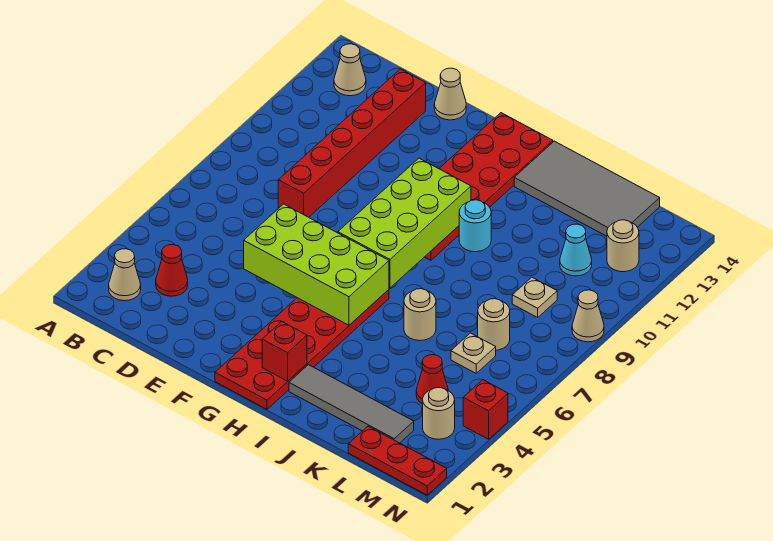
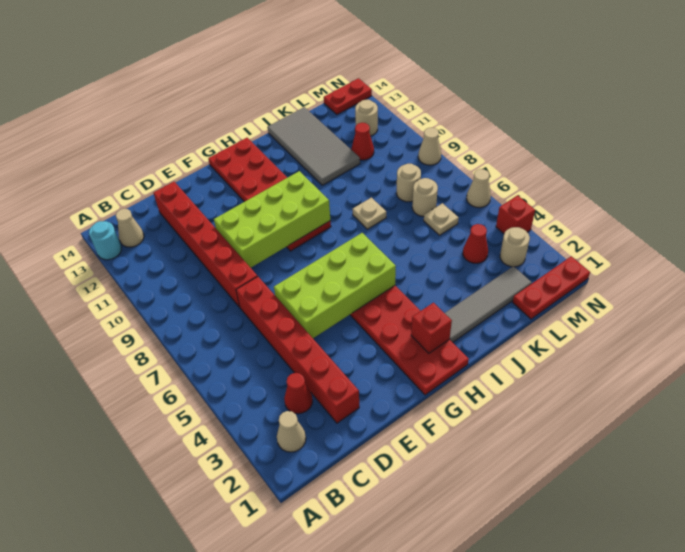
none -> red 1x6 brick [236,276,359,423]
tan 1x1 cone [434,68,466,120] -> tan 1x1 cone moved to [467,169,491,208]
lime 2x4 brick [338,158,471,288] -> lime 2x4 brick turned to [214,171,330,268]
cyan 1x1 round brick [459,200,491,252] -> cyan 1x1 round brick moved to [89,221,121,260]
grey 2x4 tile [514,141,660,236] -> grey 2x4 tile turned to [268,107,360,185]
tan 1x1 round brick [404,289,436,341] -> tan 1x1 round brick moved to [396,164,421,202]
tan 1x1 plate [512,277,557,317] -> tan 1x1 plate moved to [353,198,386,229]
cyan 1x1 cone [560,224,592,276] -> red 1x1 cone [351,123,374,160]
none -> red 1x2 plate [324,78,372,114]

